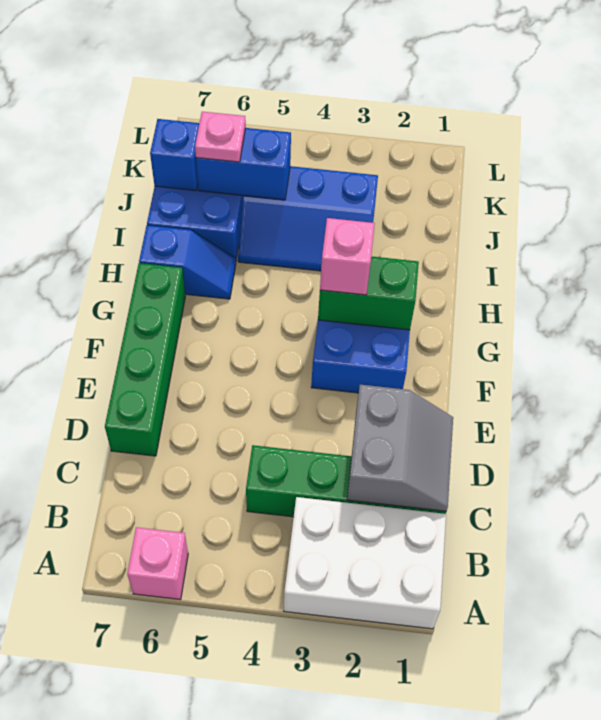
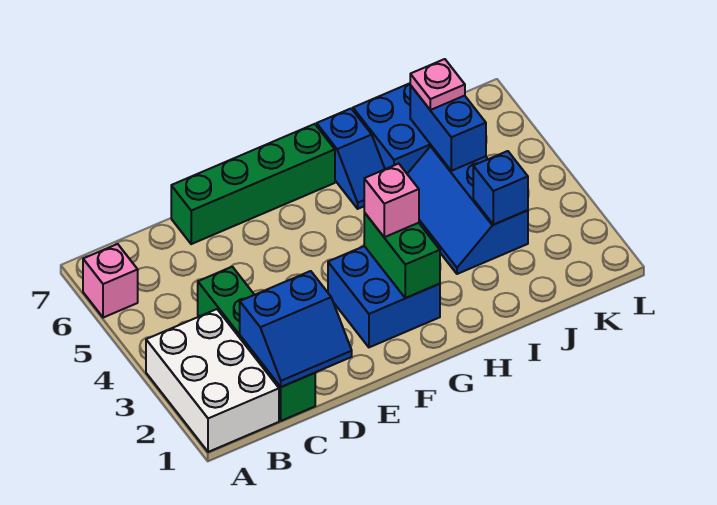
grey 2x2 slope [347,385,453,511] -> blue 2x2 slope [240,271,352,387]
blue 1x1 brick [150,119,199,191] -> blue 1x1 brick moved to [473,151,528,225]

